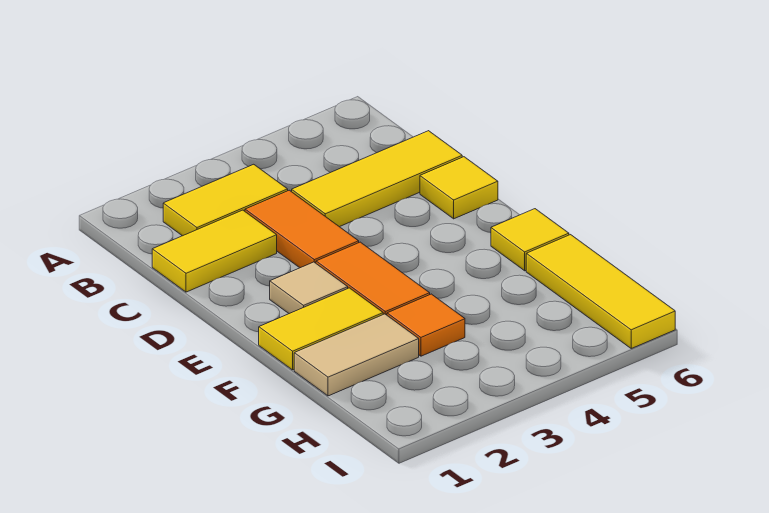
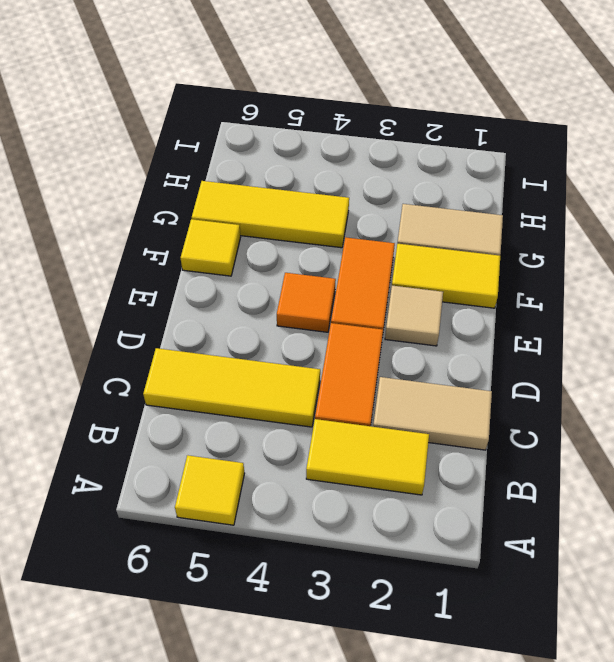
yellow 1x2 tile [152,210,277,292] -> tan 1x2 tile [373,377,492,450]
yellow 1x1 tile [420,157,498,219] -> yellow 1x1 tile moved to [175,455,245,525]
orange 1x1 tile [387,294,465,356] -> orange 1x1 tile moved to [277,273,336,332]
yellow 1x3 tile [526,235,675,348] -> yellow 1x3 tile turned to [192,181,349,248]

